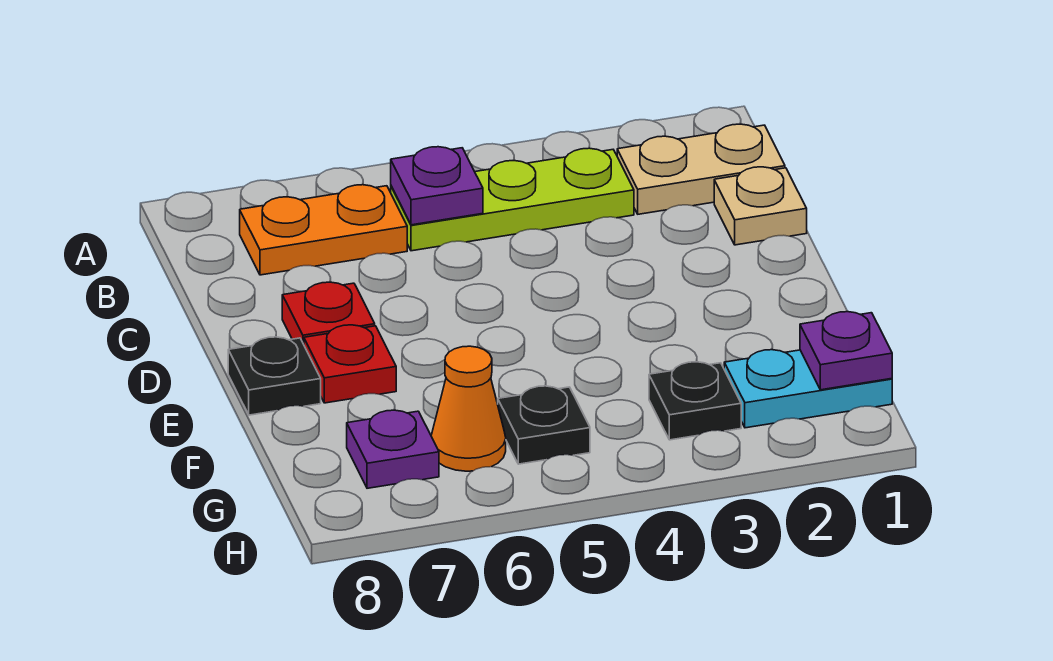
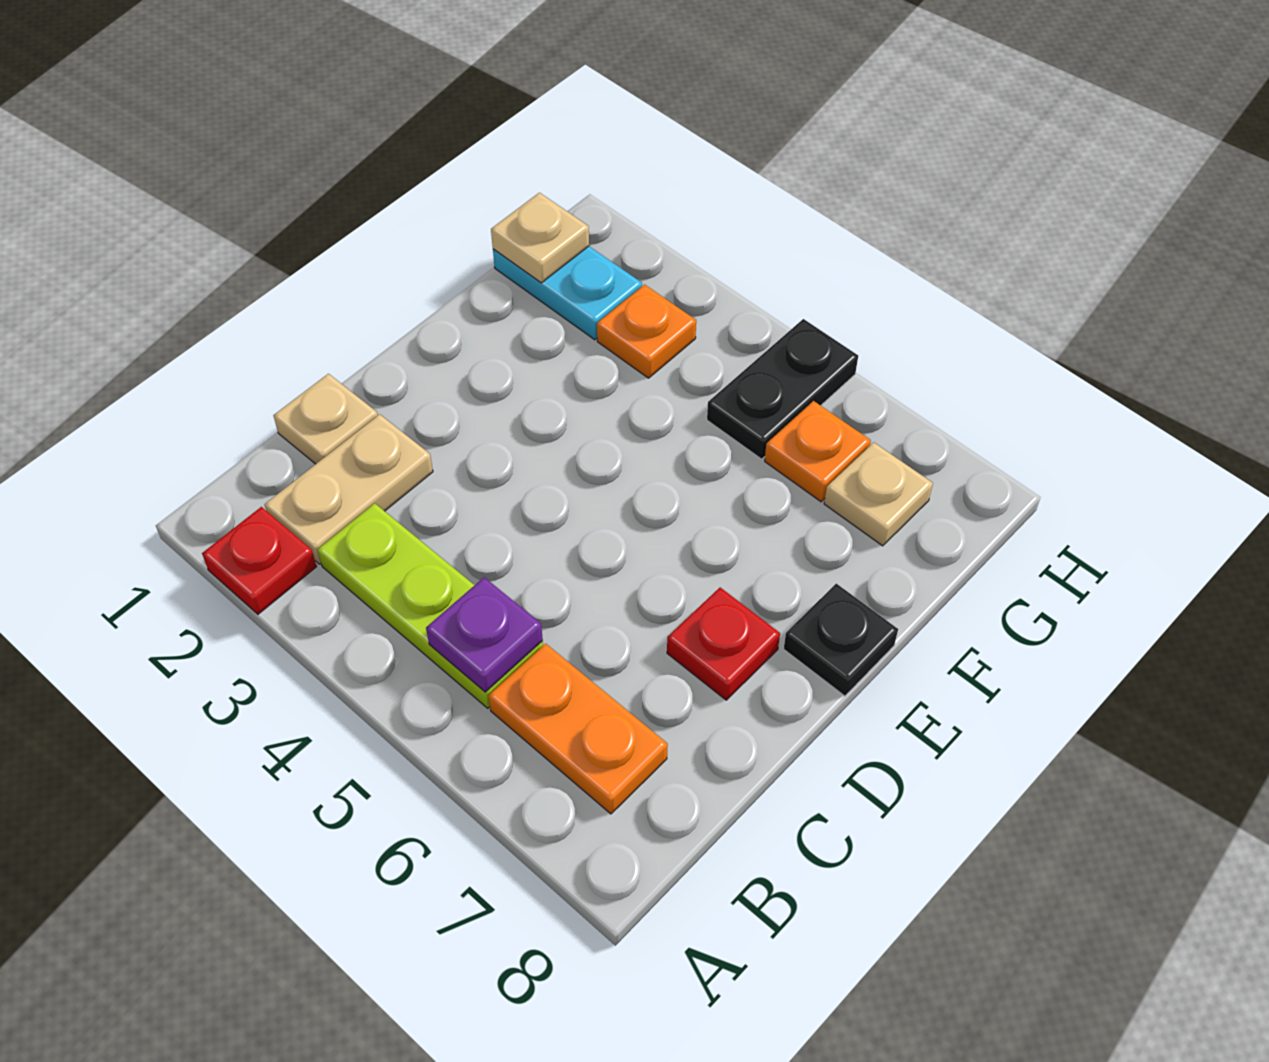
tan 1x2 plate [617,124,785,214] -> tan 1x2 plate turned to [265,414,433,564]
red 1x1 plate [304,325,396,403] -> red 1x1 plate moved to [202,507,317,614]
purple 1x1 plate [800,312,892,390] -> tan 1x1 plate [491,193,589,283]
black 1x1 plate [649,362,741,440] -> orange 1x1 plate [597,285,696,378]
black 1x1 plate [498,386,590,464] -> black 1x2 plate [707,319,858,459]
orange 1x1 cone [431,346,506,471] -> orange 1x1 plate [765,401,871,502]
purple 1x1 plate [347,410,439,488] -> tan 1x1 plate [824,442,933,546]

